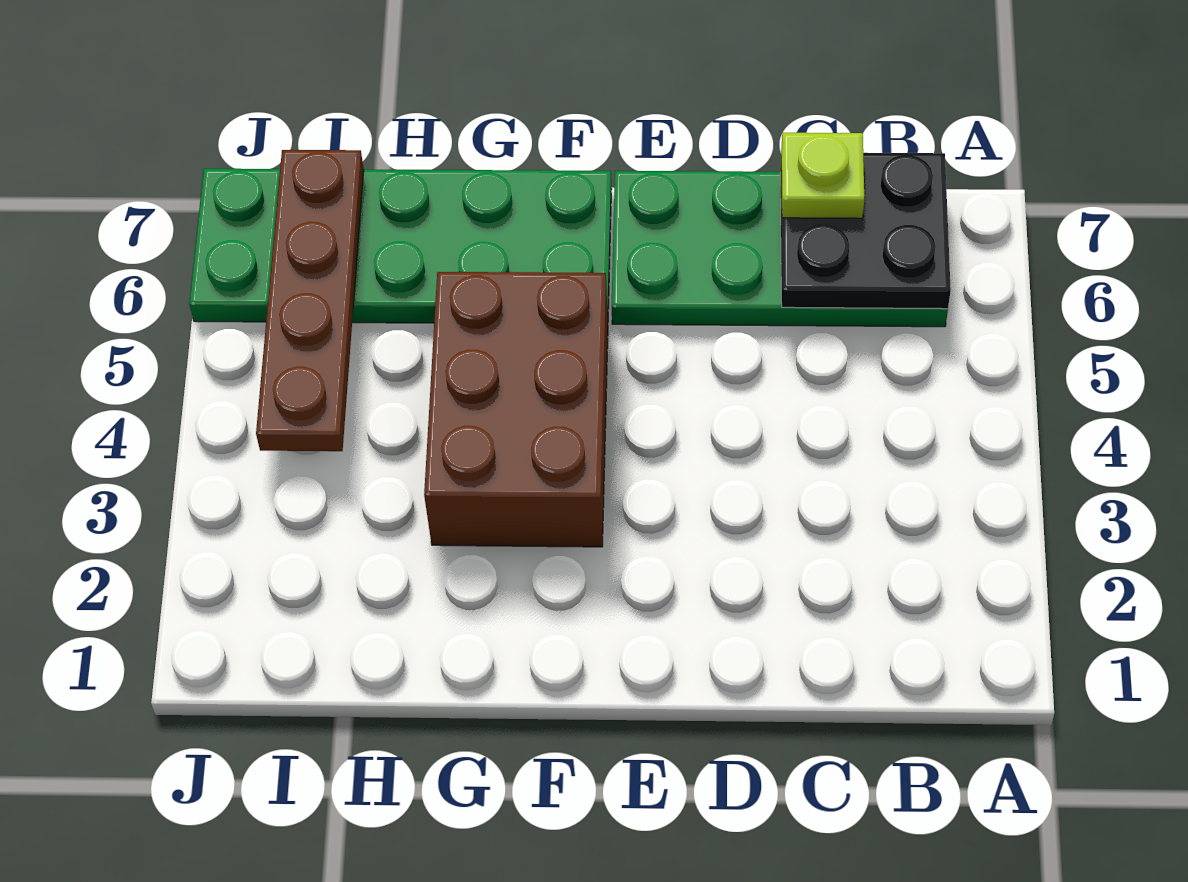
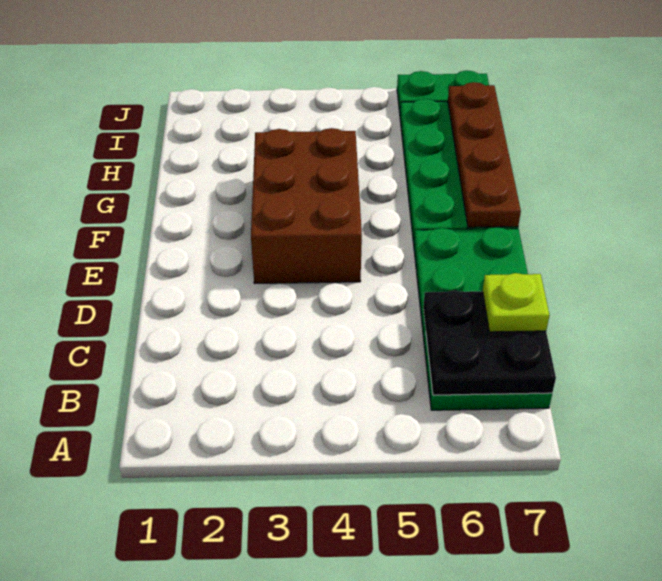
brown 2x3 brick [424,272,608,547] -> brown 2x3 brick turned to [251,128,362,283]
brown 1x4 plate [256,150,364,451] -> brown 1x4 plate turned to [448,82,521,227]

